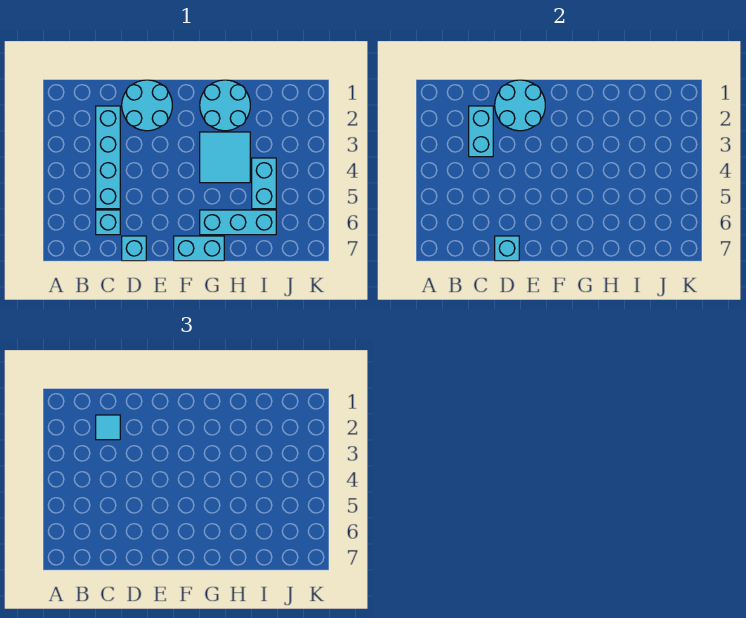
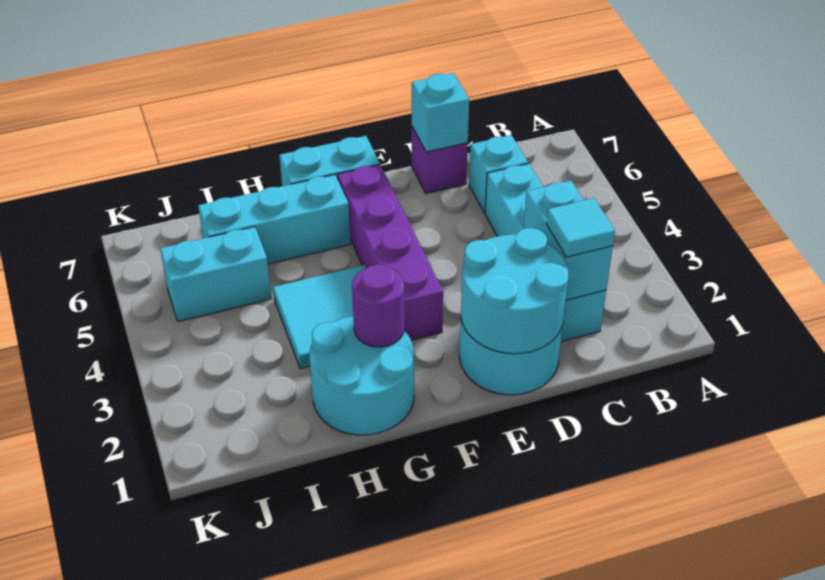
cyan 1x1 brick [122,236,146,261] -> purple 1x1 brick [412,127,468,193]
none -> purple 1x4 brick [338,165,443,340]
none -> purple 1x1 round brick [352,265,404,347]
cyan 1x2 brick [252,158,276,209] -> cyan 1x2 brick turned to [160,227,271,322]

